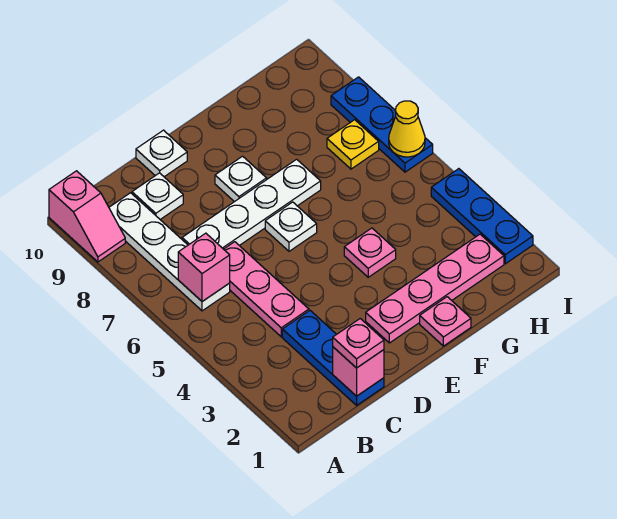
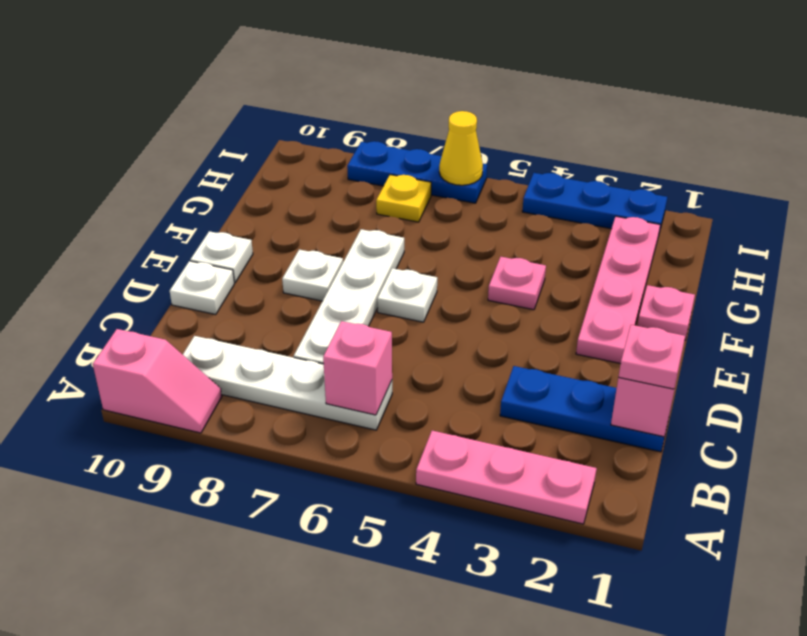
pink 1x3 plate [224,242,309,337] -> pink 1x3 plate moved to [416,431,597,524]
white 1x1 plate [132,173,183,219] -> white 1x1 plate moved to [190,231,253,283]

